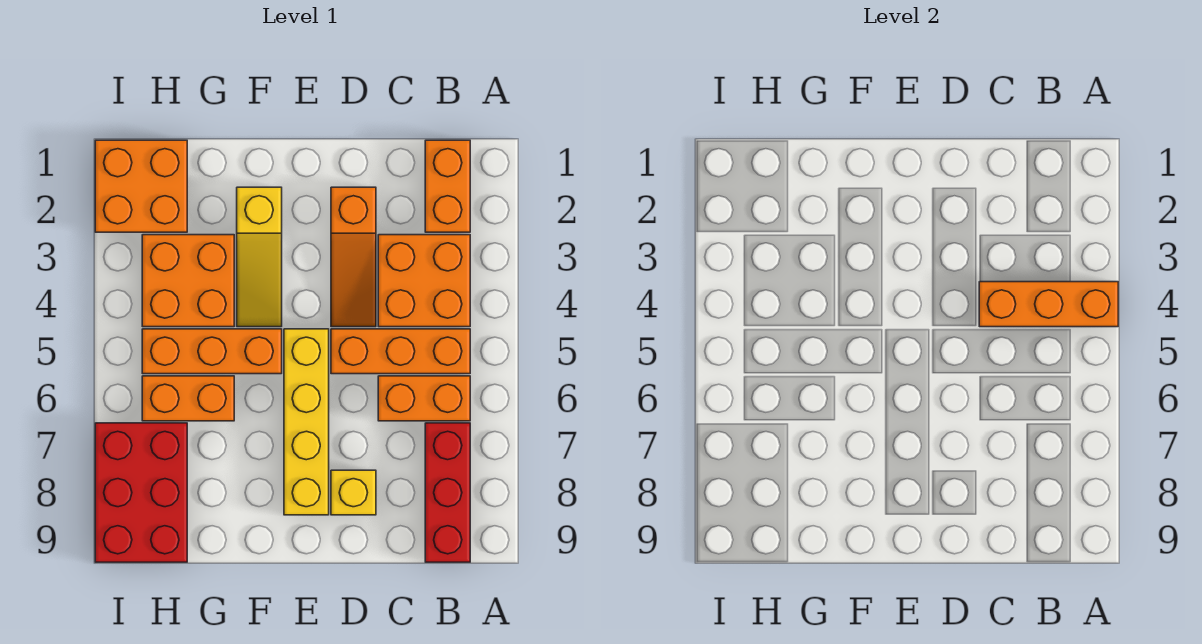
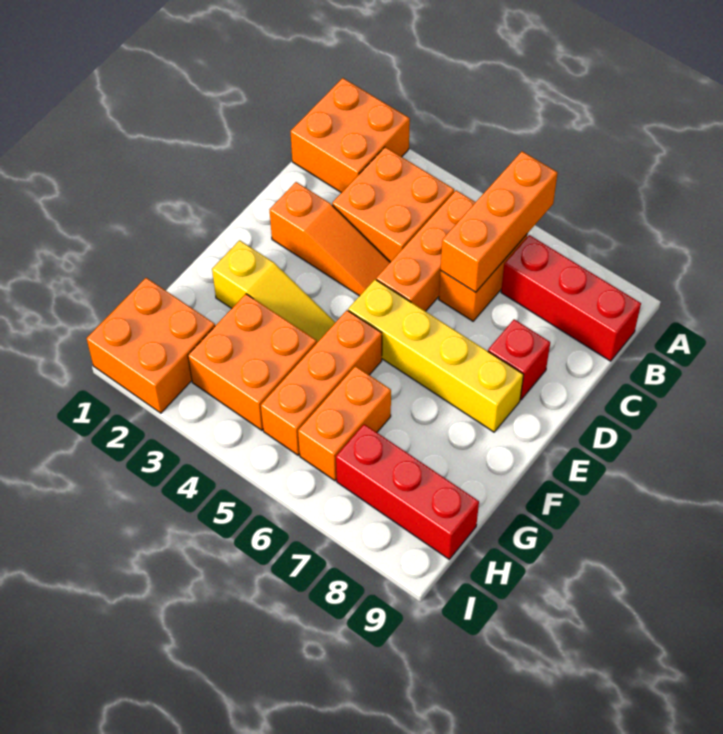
orange 1x3 brick [979,282,1118,327] -> orange 1x3 brick moved to [441,151,558,292]
orange 1x2 brick [425,140,470,232] -> orange 2x2 brick [291,78,410,193]
yellow 1x1 brick [331,470,376,515] -> red 1x1 brick [488,319,550,400]
red 2x3 brick [95,423,187,562] -> red 1x3 brick [336,424,479,559]

